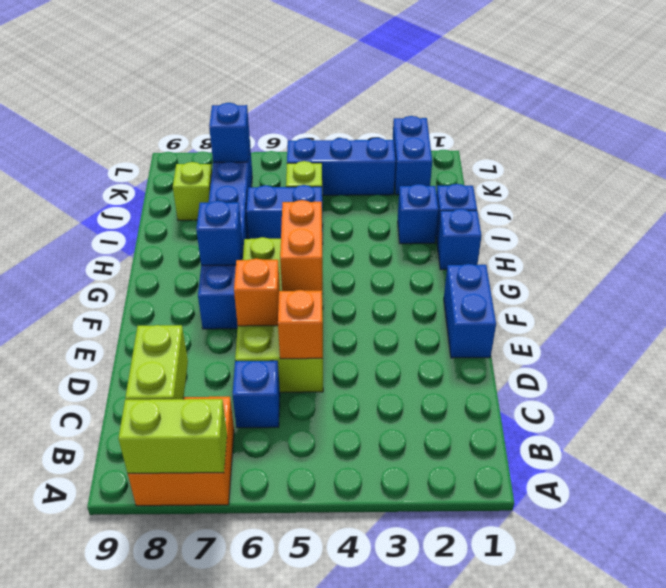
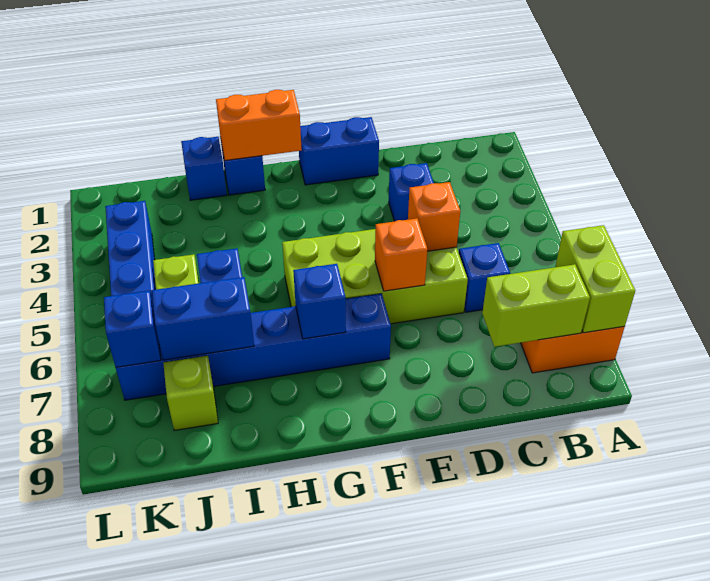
orange 1x2 brick [280,200,322,291] -> orange 1x2 brick moved to [216,90,302,160]
blue 1x1 brick [398,184,438,244] -> blue 1x1 brick moved to [389,163,434,221]
blue 1x2 brick [393,116,432,195] -> blue 1x2 brick moved to [152,277,254,360]

